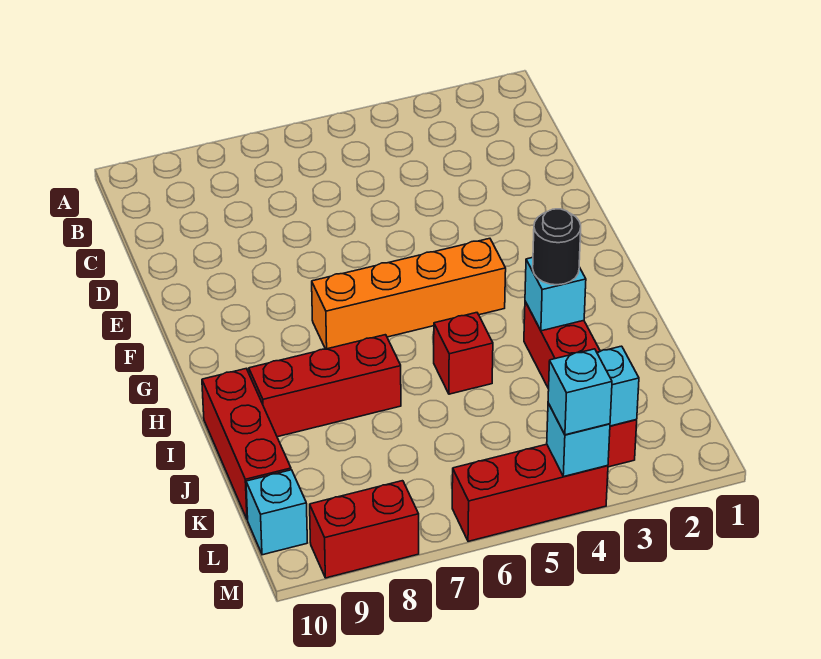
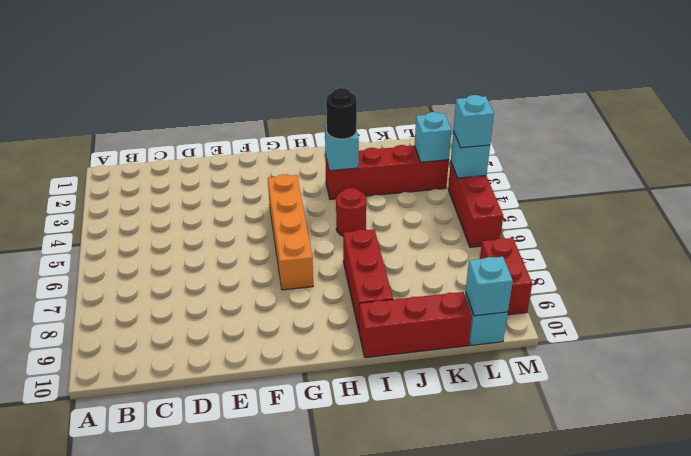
red 1x1 brick [434,313,493,394] -> red 1x1 round brick [336,188,366,236]
none -> cyan 1x1 brick [465,257,513,316]

